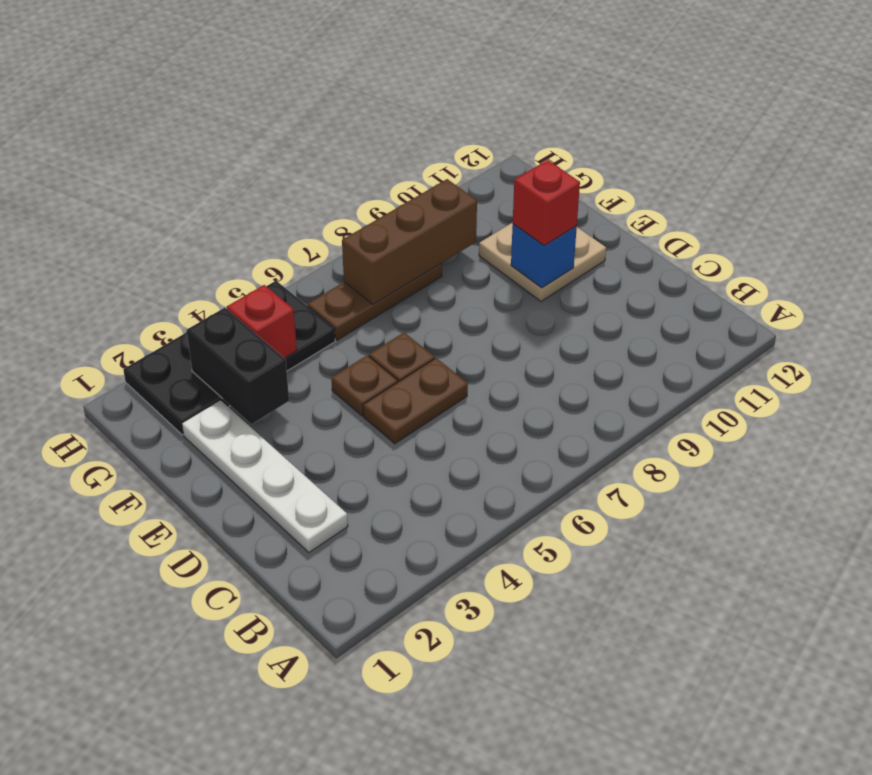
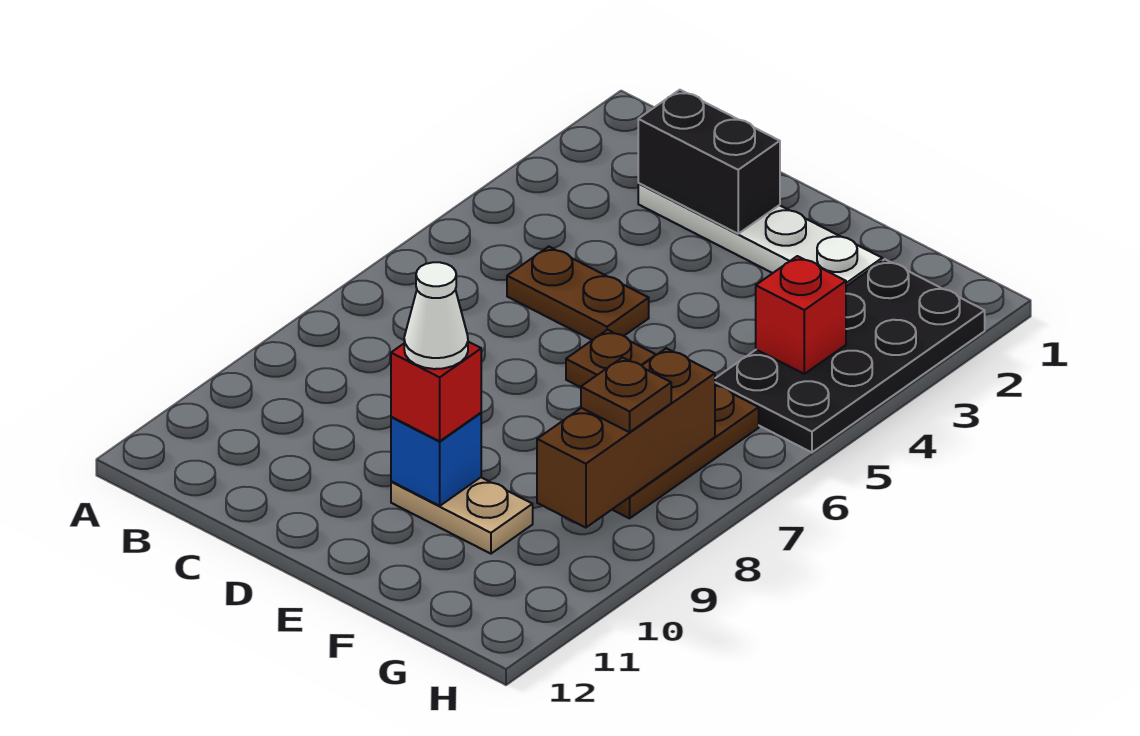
brown 1x2 plate [363,358,468,444] -> brown 1x2 plate turned to [507,247,649,340]
brown 1x1 plate [331,355,398,416] -> brown 1x1 plate moved to [581,358,671,432]
tan 2x2 plate [479,222,606,301] -> tan 1x2 plate [391,477,533,554]
none -> white 1x1 cone [404,262,468,369]
black 1x2 brick [187,308,289,424] -> black 1x2 brick moved to [638,90,780,234]

